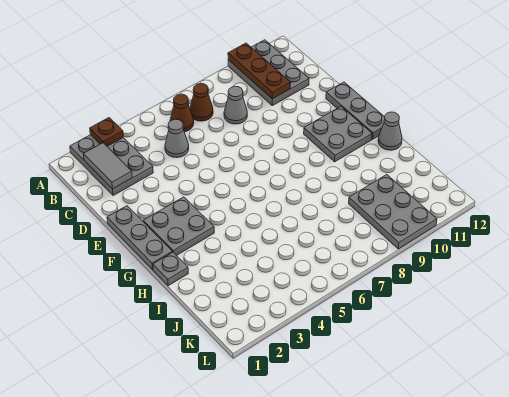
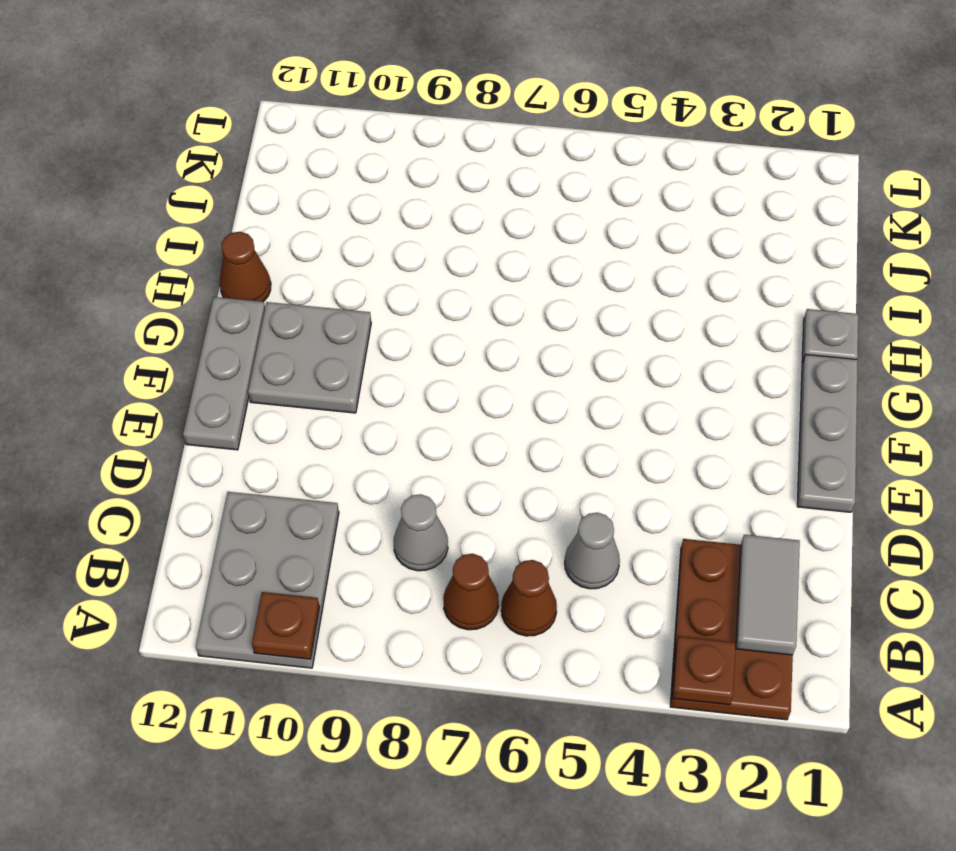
grey 2x3 plate [70,135,153,196] -> brown 2x3 plate [670,539,793,720]
brown 1x3 plate [228,43,291,99] -> brown 1x1 plate [252,592,319,659]
grey 2x2 plate [143,197,214,256] -> none
grey 1x1 cone [378,112,402,150] -> brown 1x1 cone [220,232,271,302]
grey 2x3 plate [349,175,437,249] -> none

